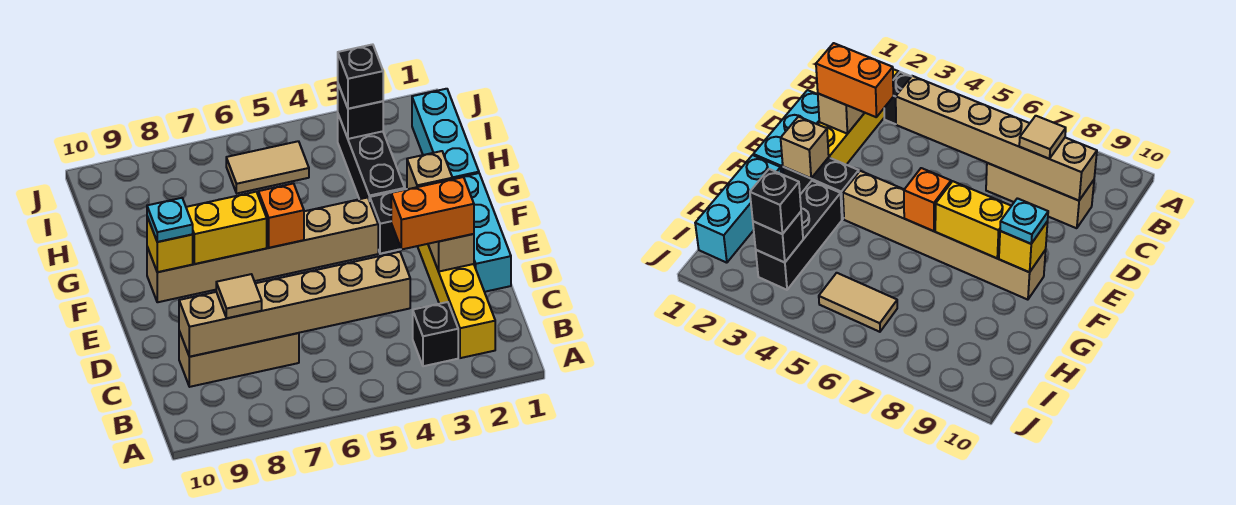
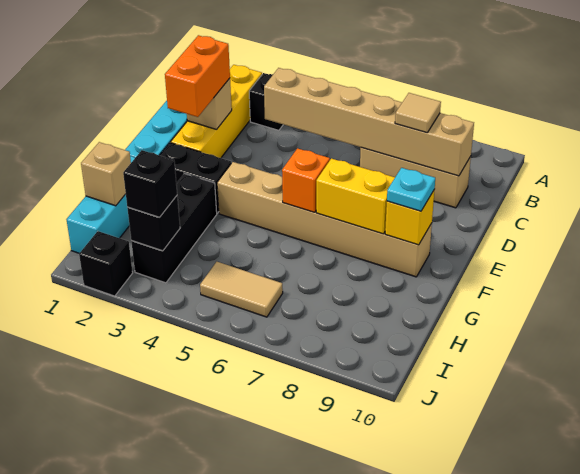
orange 1x2 brick [391,177,474,249] -> orange 1x2 brick turned to [165,35,230,117]
tan 1x1 brick [407,151,452,189] -> tan 1x1 brick moved to [81,142,131,206]
none -> black 1x1 brick [79,231,133,296]

